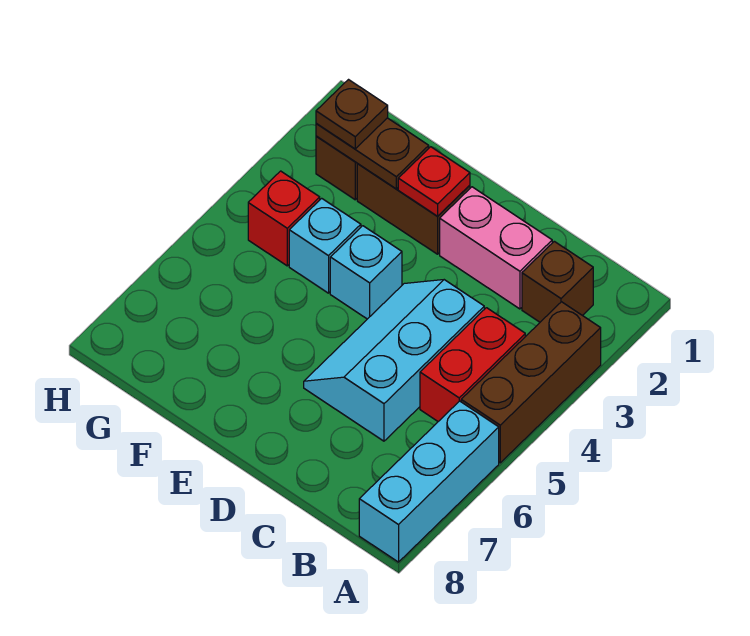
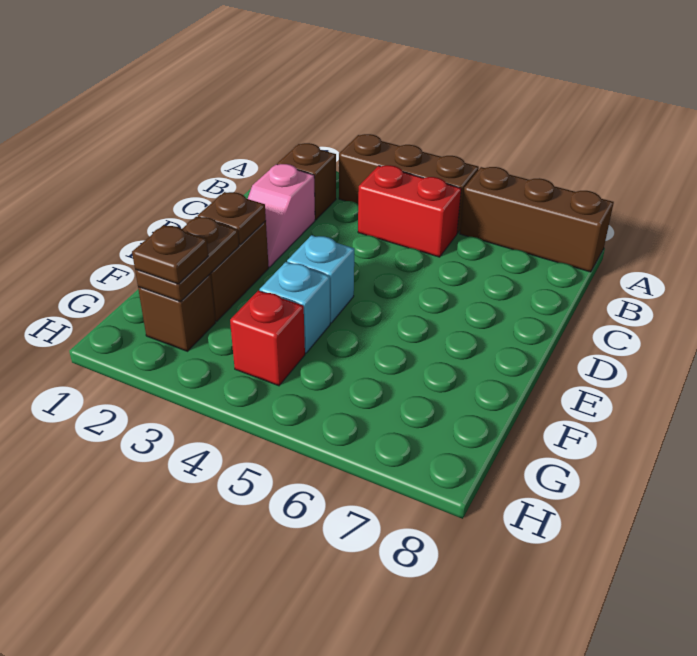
cyan 1x3 brick [359,401,499,562] -> brown 1x3 brick [460,167,614,272]
pink 1x2 brick [440,187,552,309] -> pink 1x2 slope [248,164,315,267]
cyan 2x3 slope [304,280,484,441] -> none
red 1x1 plate [398,147,470,216] -> brown 1x1 plate [198,192,266,245]

